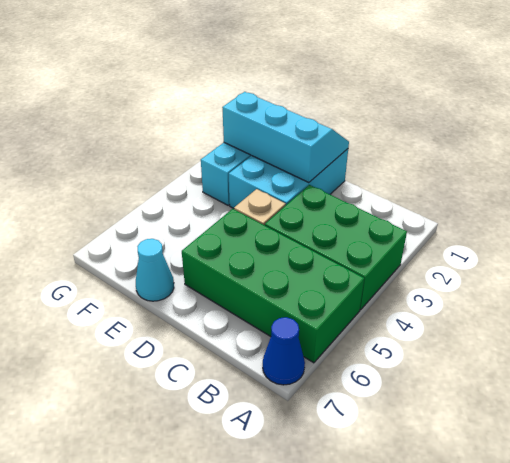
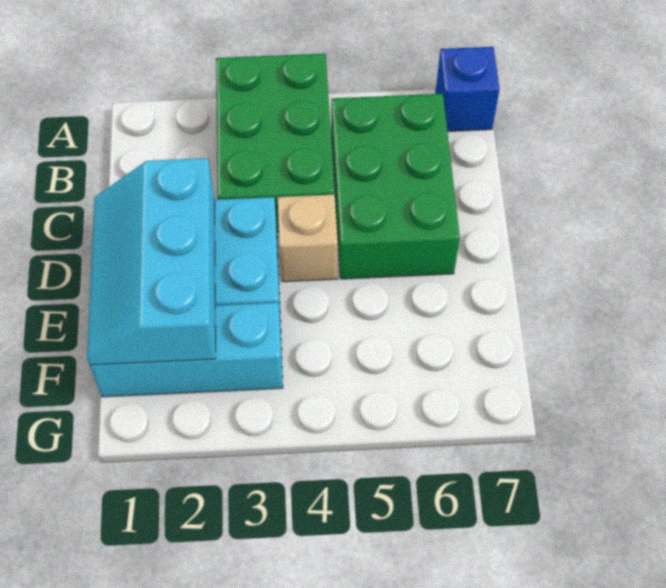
green 2x4 brick [182,209,364,363] -> green 2x3 brick [331,94,460,279]
blue 1x1 cone [263,317,305,385] -> blue 1x1 brick [436,47,500,132]
cyan 1x1 cone [136,239,174,301] -> none

